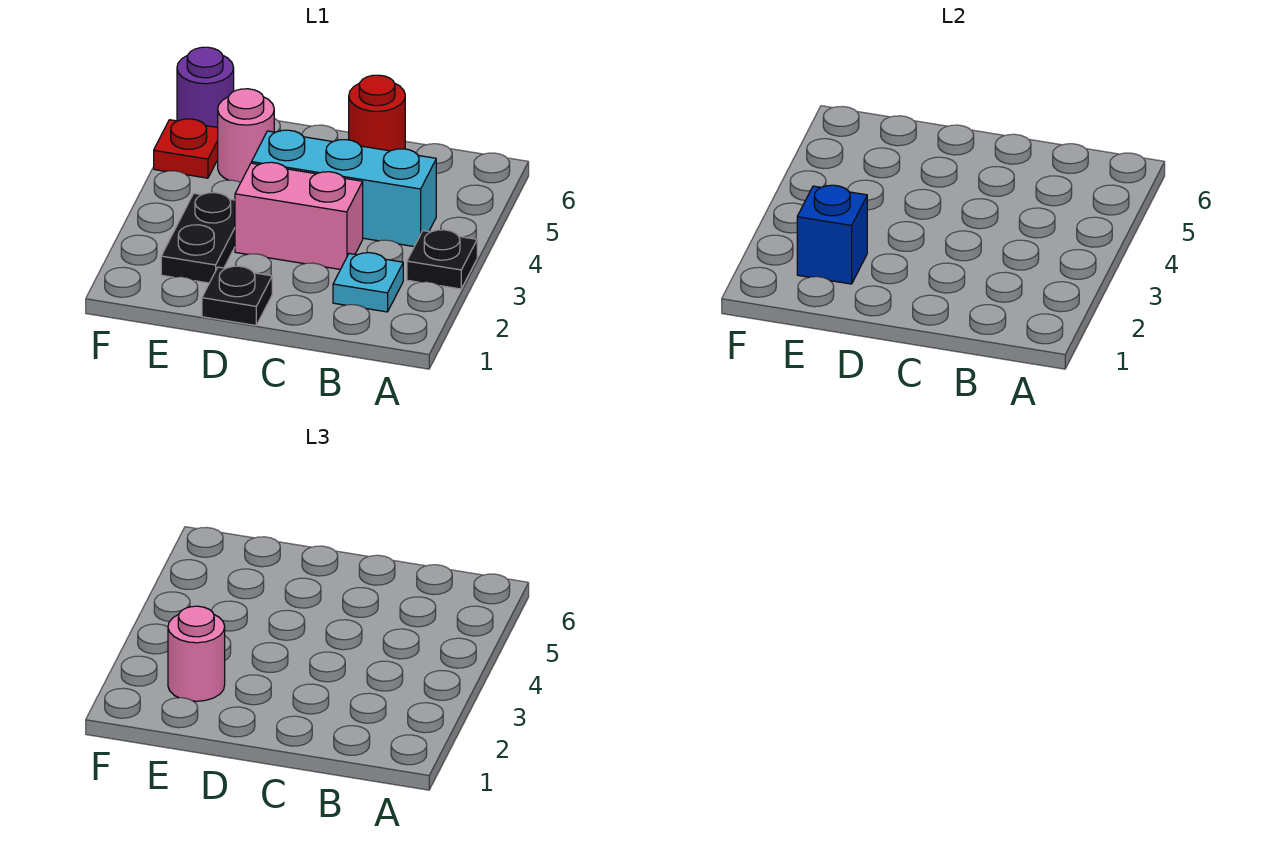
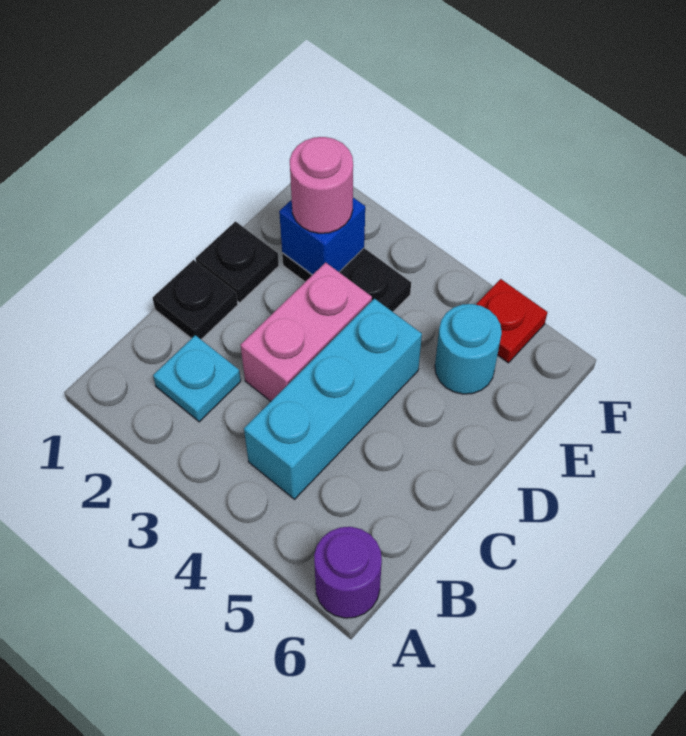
black 1x1 plate [407,230,477,289] -> black 1x1 plate moved to [152,260,238,339]
red 1x1 round brick [349,75,405,151] -> none
pink 1x1 round brick [218,89,274,182] -> cyan 1x1 round brick [435,304,502,394]
purple 1x1 round brick [177,47,234,127] -> purple 1x1 round brick moved to [314,527,382,618]

